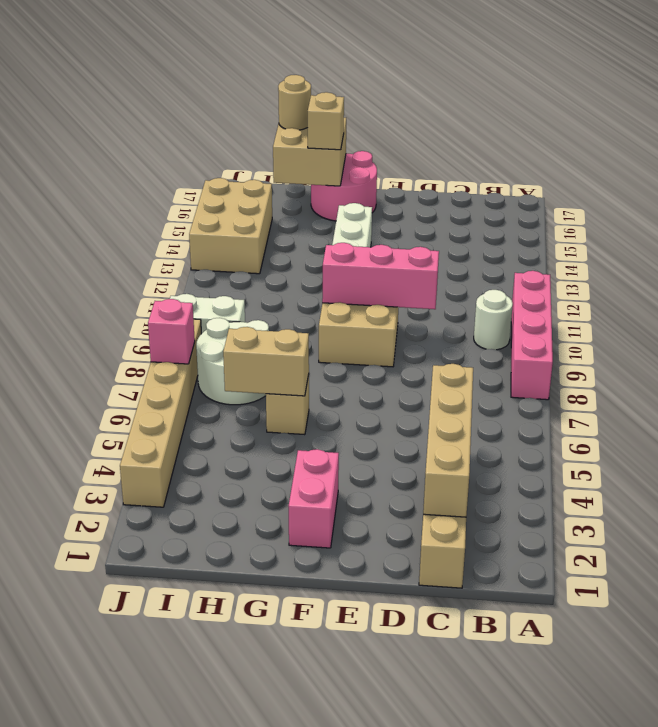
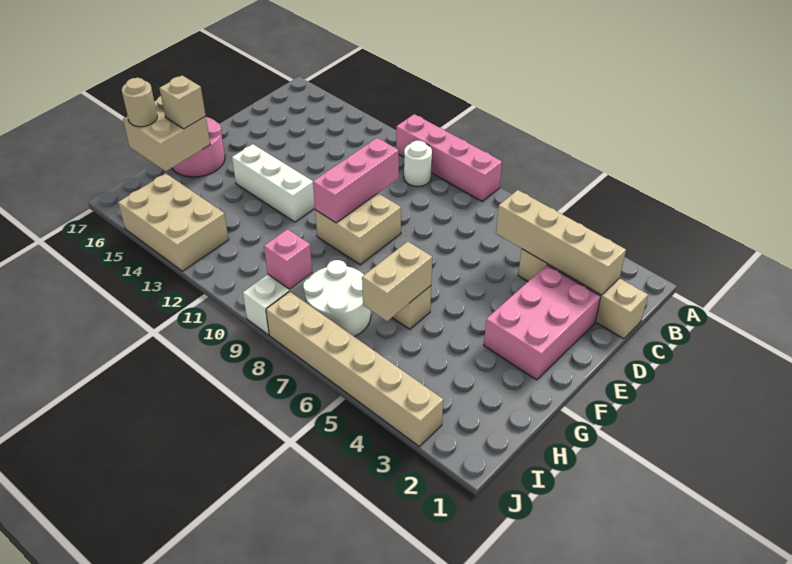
pink 1x2 brick [288,449,339,548] -> pink 2x3 brick [484,265,601,380]
pink 1x1 brick [148,299,195,364] -> pink 1x1 brick moved to [264,229,312,289]

